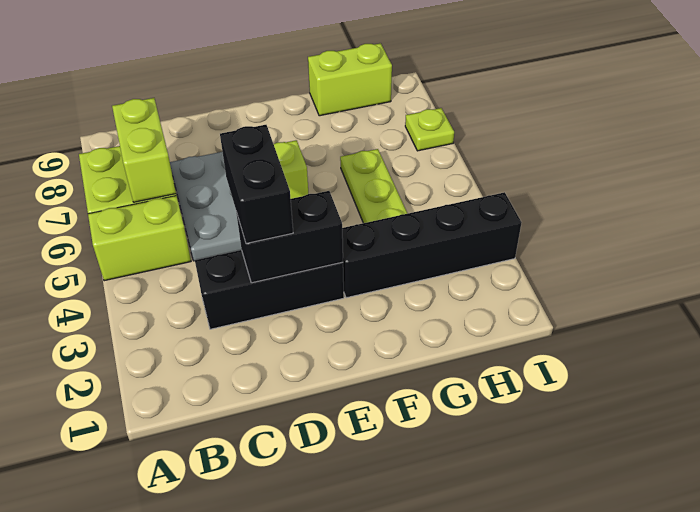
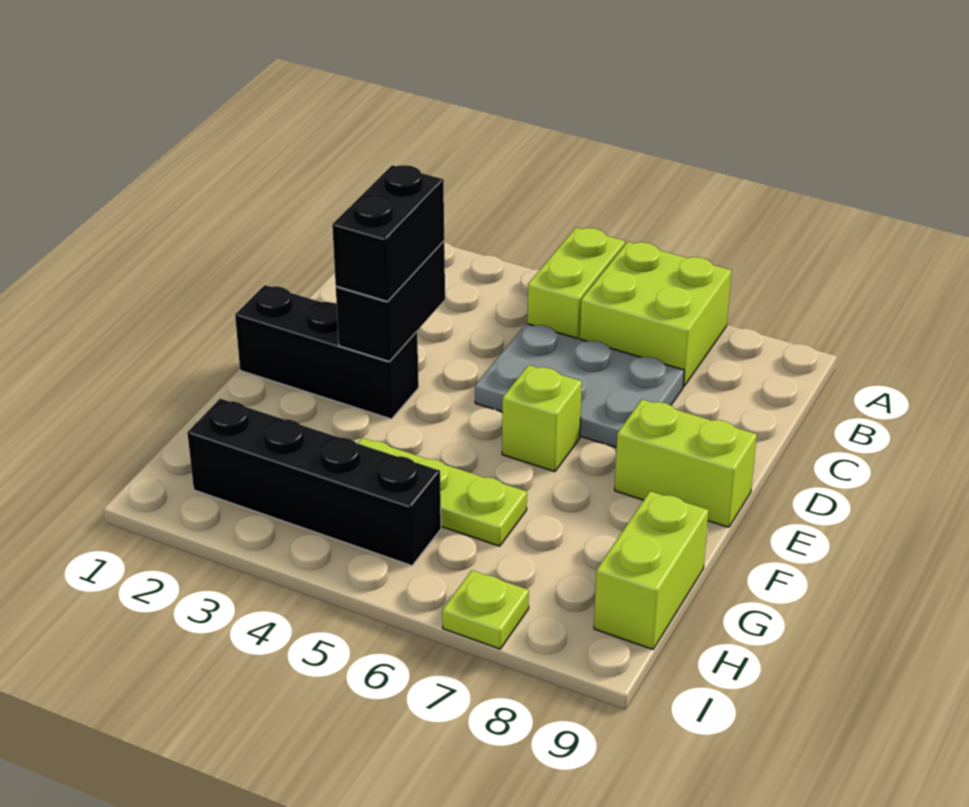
lime 1x2 brick [112,98,176,202] -> lime 1x2 brick moved to [615,399,757,527]
black 1x3 brick [195,250,344,329] -> black 1x3 brick turned to [235,285,419,419]
black 1x2 brick [220,125,293,243] -> black 1x2 brick turned to [332,165,444,302]
black 1x4 brick [342,192,522,298] -> black 1x4 brick turned to [187,399,441,566]

